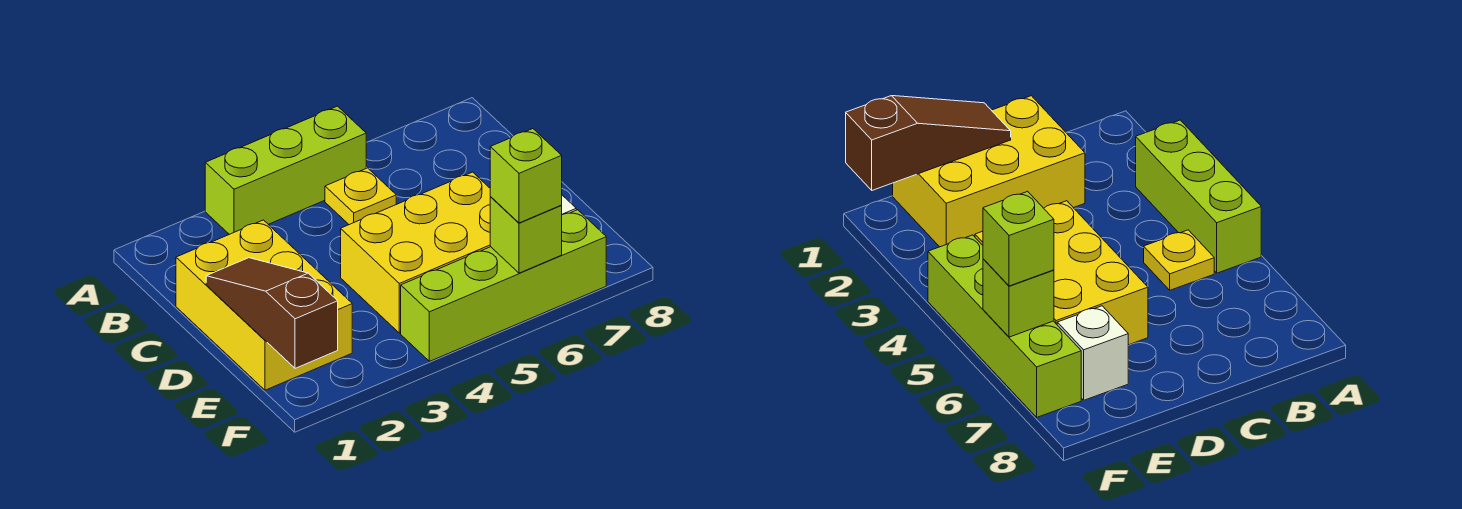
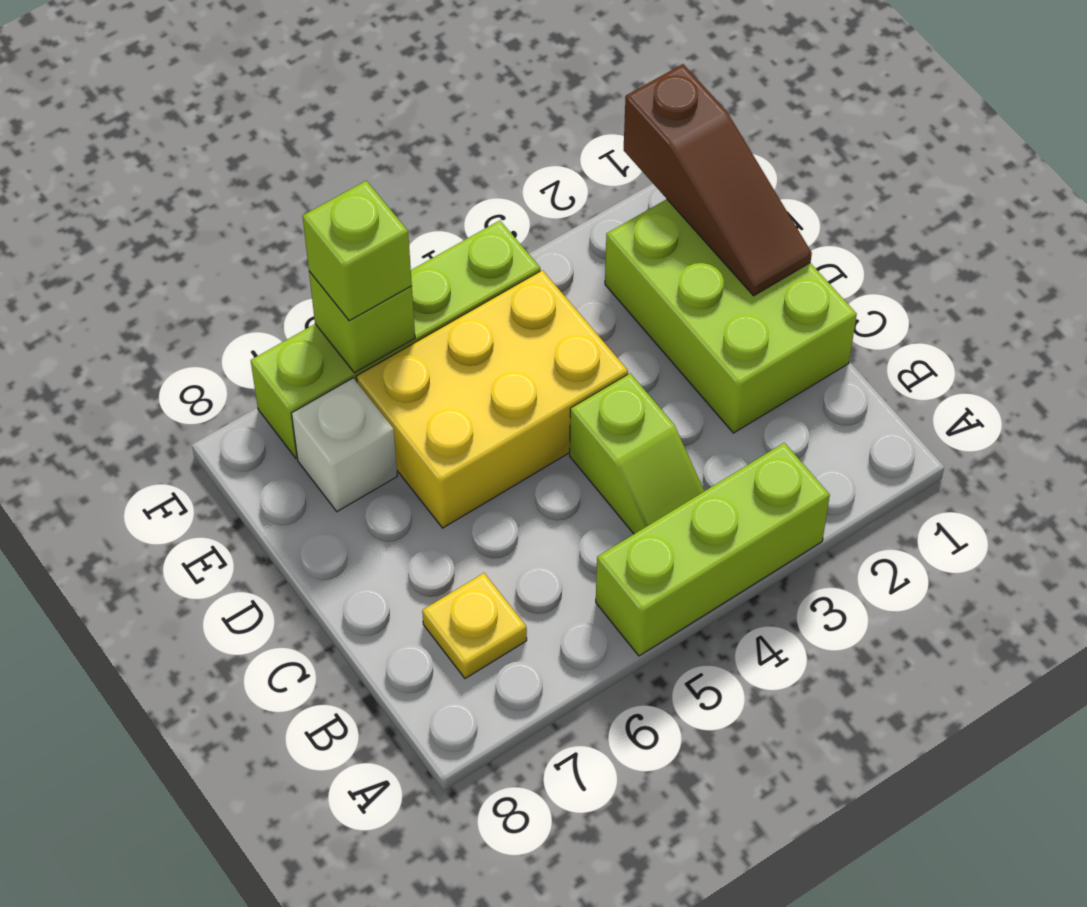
none -> lime 1x2 slope [570,373,704,534]
yellow 1x1 plate [325,168,396,225] -> yellow 1x1 plate moved to [422,573,527,678]
yellow 2x3 brick [176,220,352,390] -> lime 2x3 brick [605,199,857,433]

